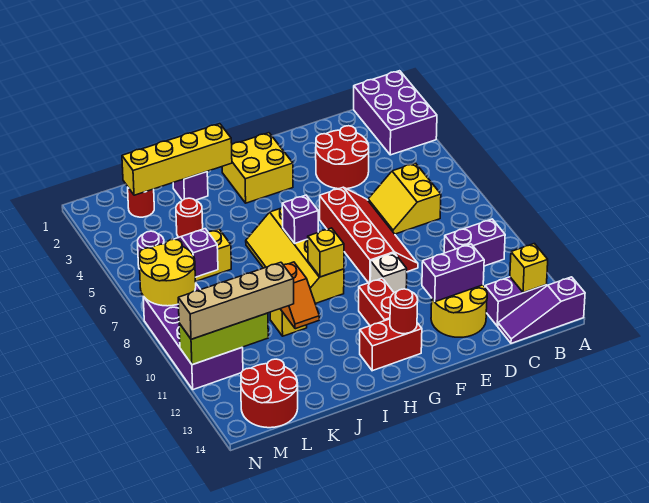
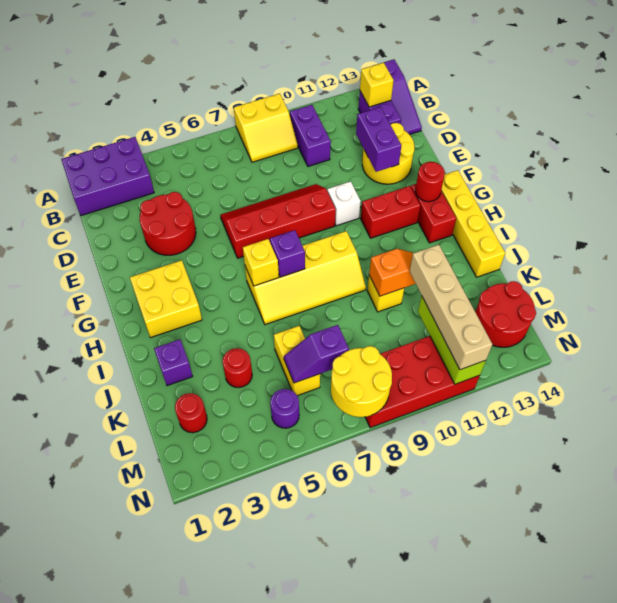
yellow 2x2 slope [368,163,441,234] -> yellow 2x2 slope moved to [234,94,298,162]
yellow 1x1 brick [308,228,344,277] -> yellow 1x1 brick moved to [243,239,279,286]
yellow 1x4 brick [122,124,232,195] -> yellow 1x4 brick moved to [441,170,505,277]
purple 2x4 brick [143,284,243,390] -> red 2x4 brick [365,336,480,428]

